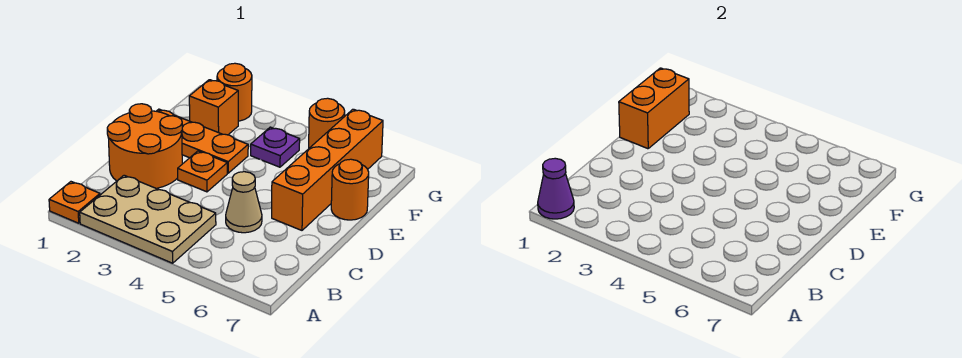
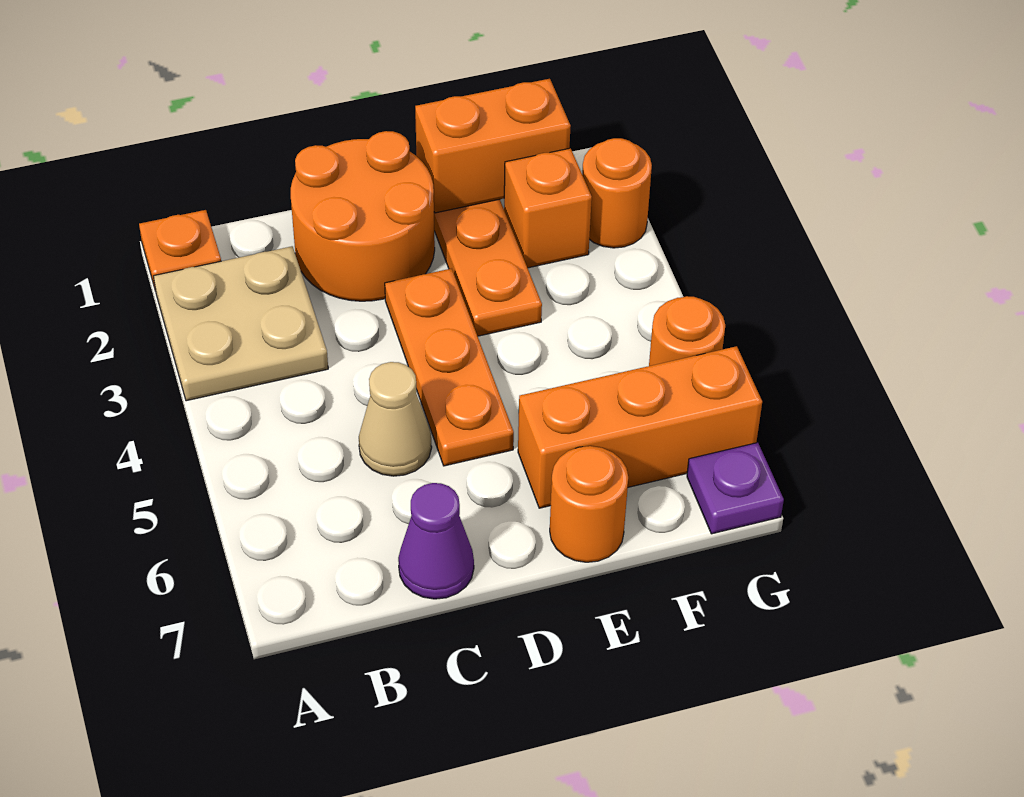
purple 1x1 cone [538,158,574,219] -> purple 1x1 cone moved to [398,483,474,599]
tan 2x3 plate [80,175,216,263] -> tan 2x2 plate [154,246,328,401]
orange 1x1 plate [178,151,227,192] -> orange 1x3 plate [385,268,514,466]
orange 1x4 brick [272,109,383,230] -> orange 1x3 brick [518,346,762,508]
purple 1x1 plate [251,127,300,167] -> purple 1x1 plate moved to [687,443,784,534]

